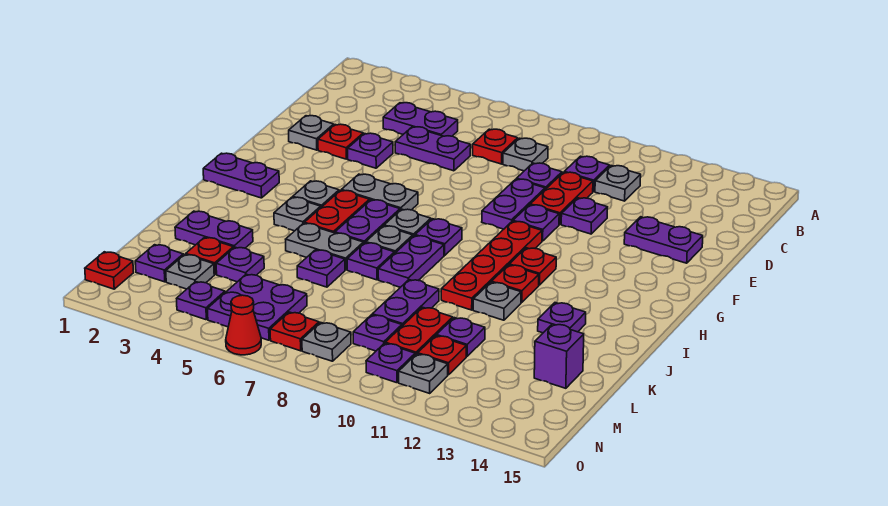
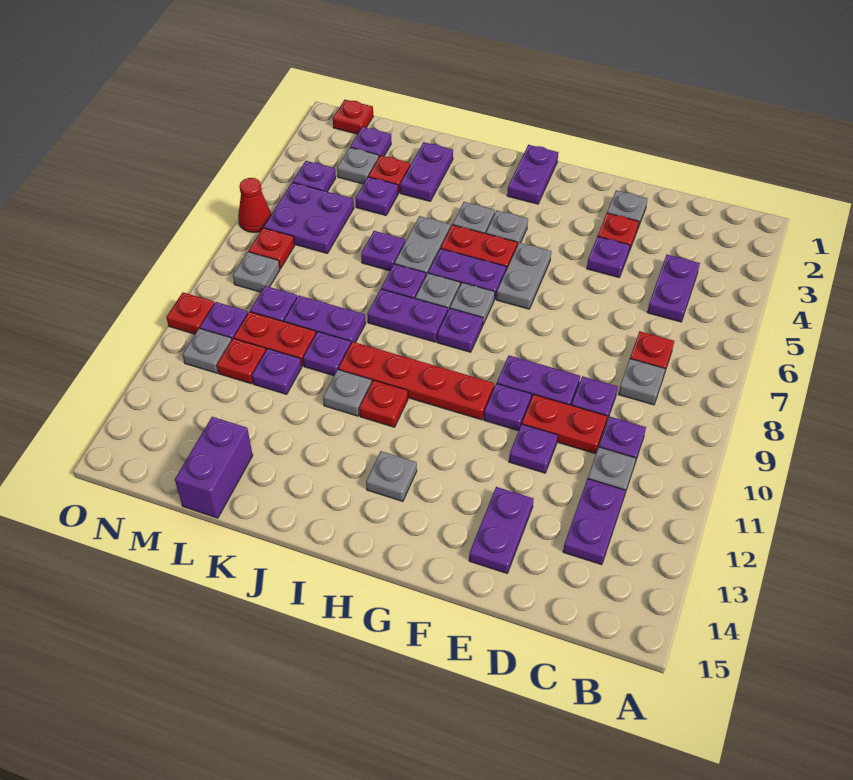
purple 1x2 plate [395,127,471,171] -> purple 1x2 plate moved to [563,479,626,565]
red 1x1 plate [509,248,556,285] -> red 1x1 plate moved to [166,292,215,334]
none -> grey 1x1 plate [366,451,417,501]
purple 1x1 plate [538,303,586,333] -> purple 1x1 plate moved to [303,332,351,376]
purple 1x1 brick [534,324,584,388] -> purple 1x2 brick [175,417,253,518]

